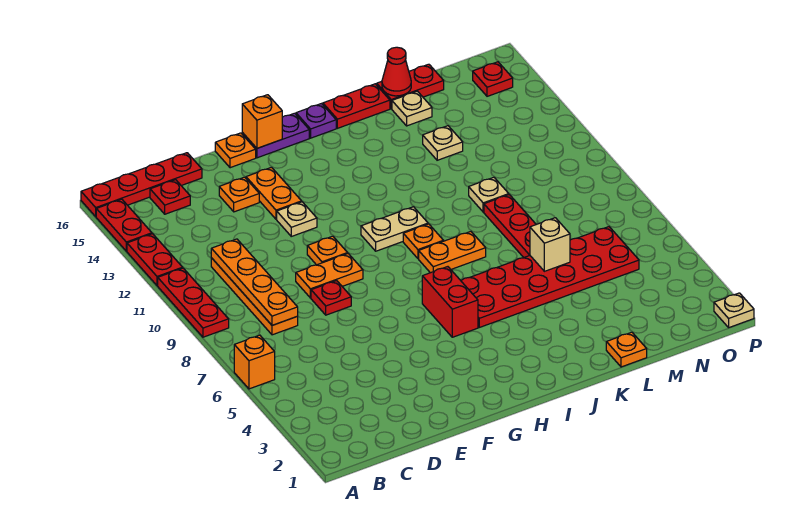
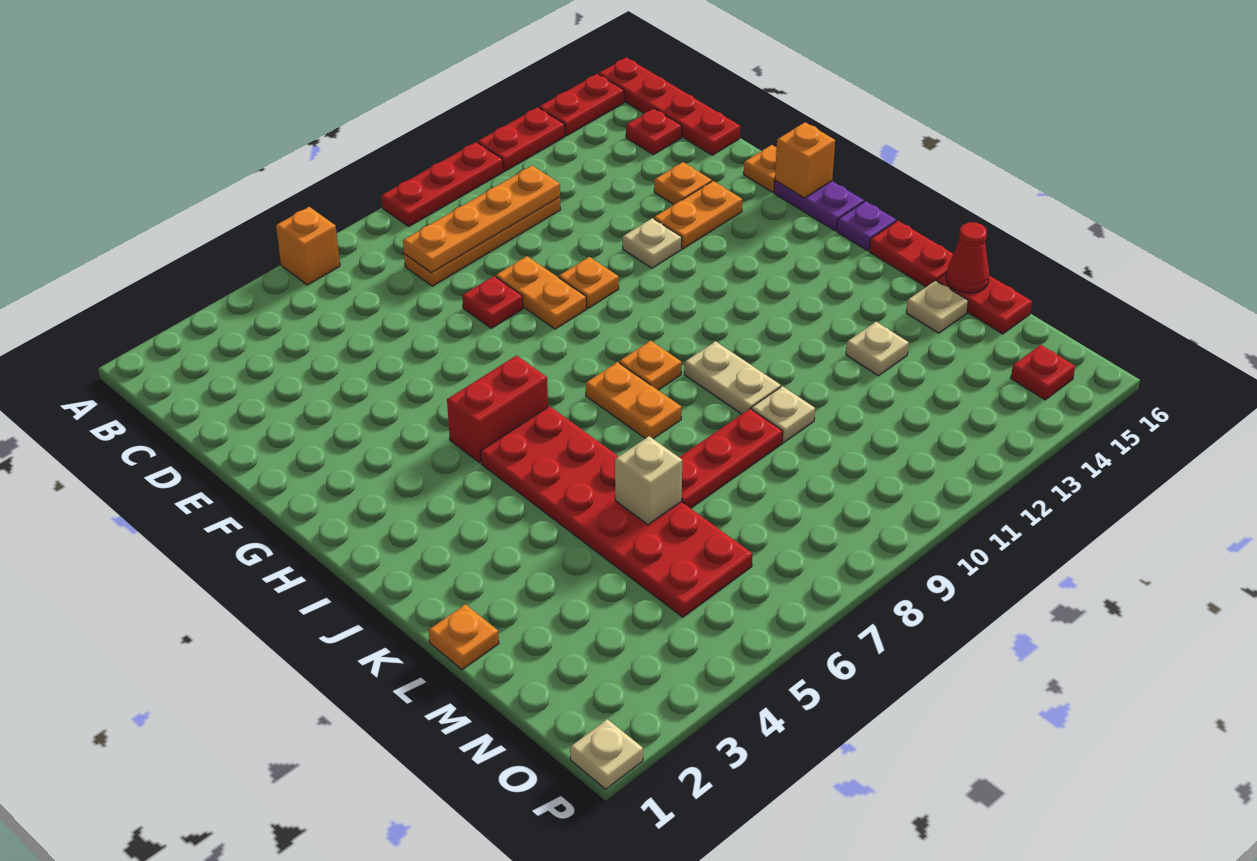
tan 1x2 plate [361,207,428,251] -> tan 1x2 plate moved to [684,341,781,414]

